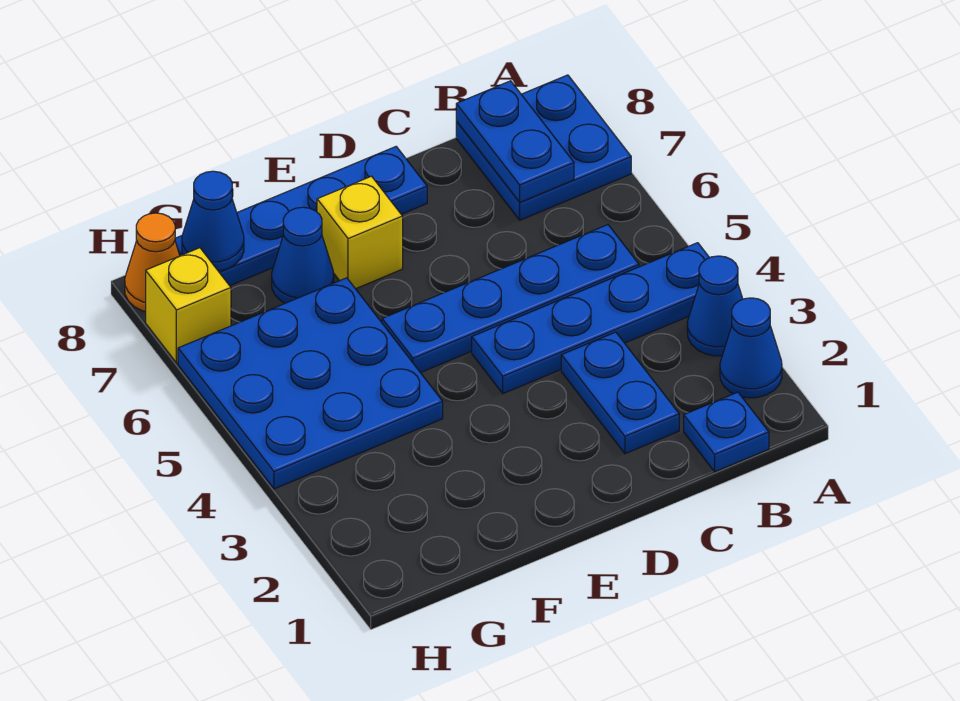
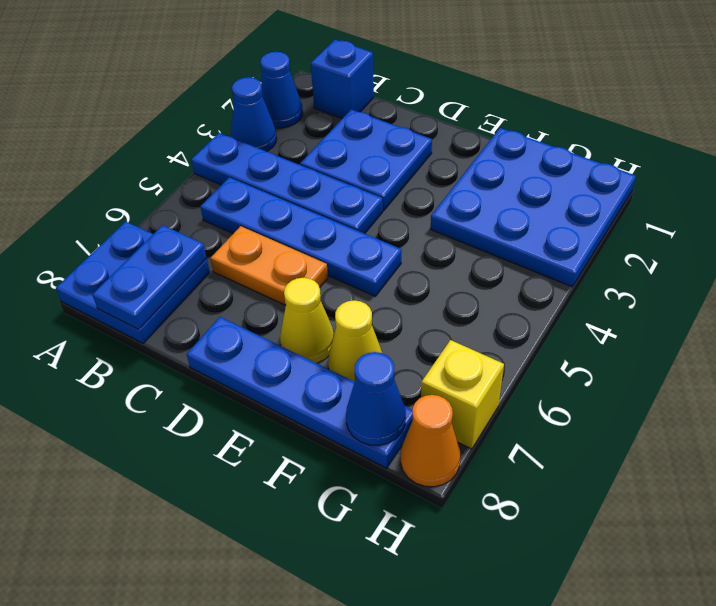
blue 1x1 plate [684,392,769,472] -> blue 1x1 brick [311,40,374,118]
blue 1x2 plate [561,332,679,454] -> blue 2x2 plate [300,109,432,211]
none -> orange 1x2 plate [210,226,328,305]
yellow 1x1 brick [317,176,403,289] -> yellow 1x1 cone [280,278,334,363]
blue 3x3 plate [178,278,443,489] -> blue 3x3 plate moved to [431,128,636,287]
blue 1x1 cone [272,207,334,303] -> yellow 1x1 cone [328,300,382,382]

